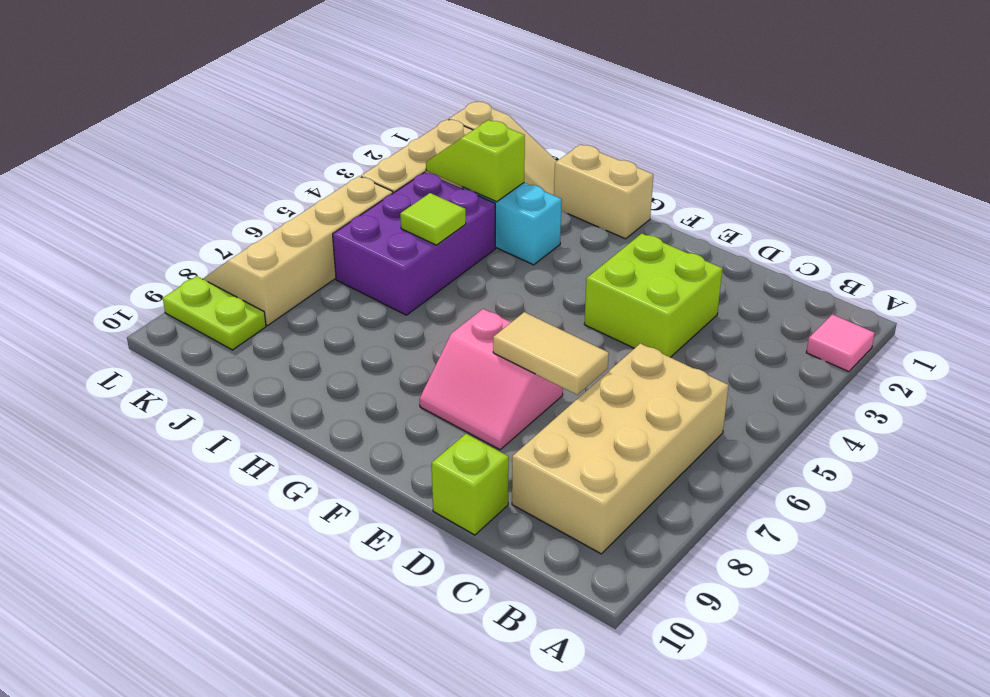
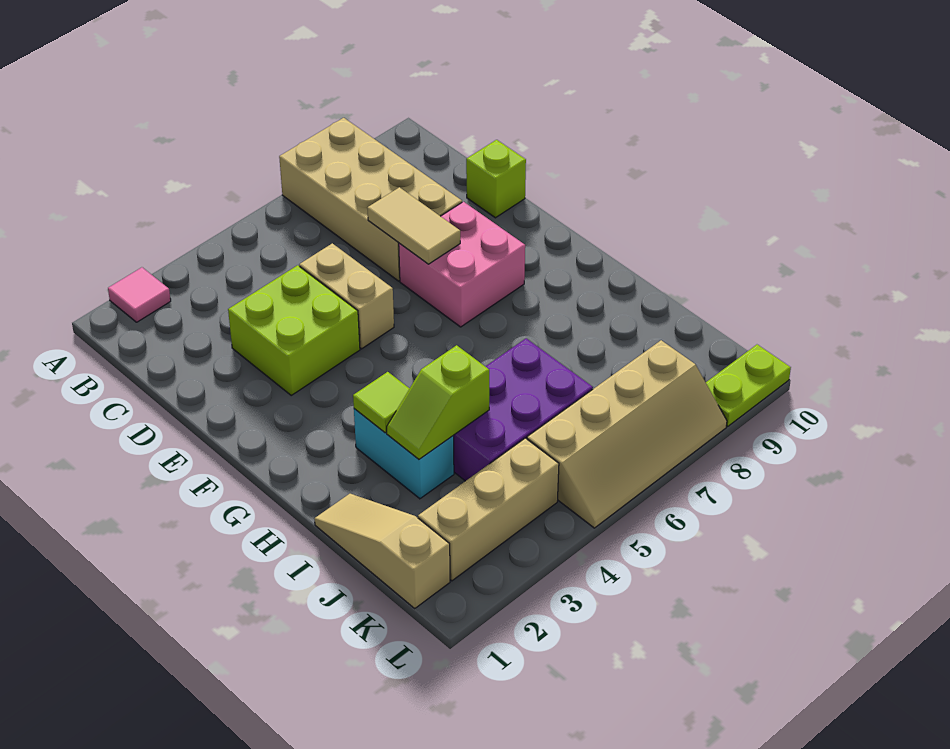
tan 2x4 brick [512,343,729,554] -> tan 2x4 brick turned to [279,118,462,281]
pink 2x2 slope [420,309,563,450] -> pink 2x2 brick [399,202,525,327]
tan 1x2 brick [554,145,653,239] -> tan 1x2 brick moved to [299,243,394,349]
lime 1x2 slope [426,120,525,202] -> lime 1x2 slope turned to [387,345,489,459]
lime 1x1 tile [400,193,466,245] -> lime 1x1 tile moved to [353,372,410,433]
lime 1x2 plate [163,276,266,350] -> lime 1x2 plate turned to [706,345,791,426]

